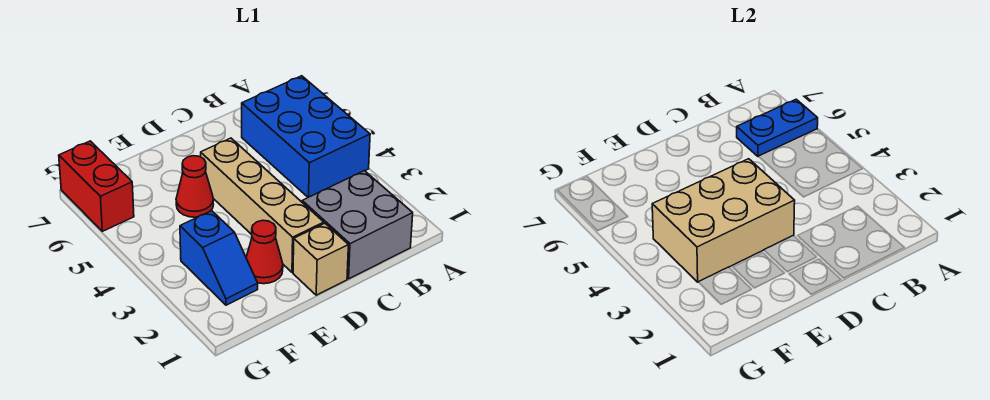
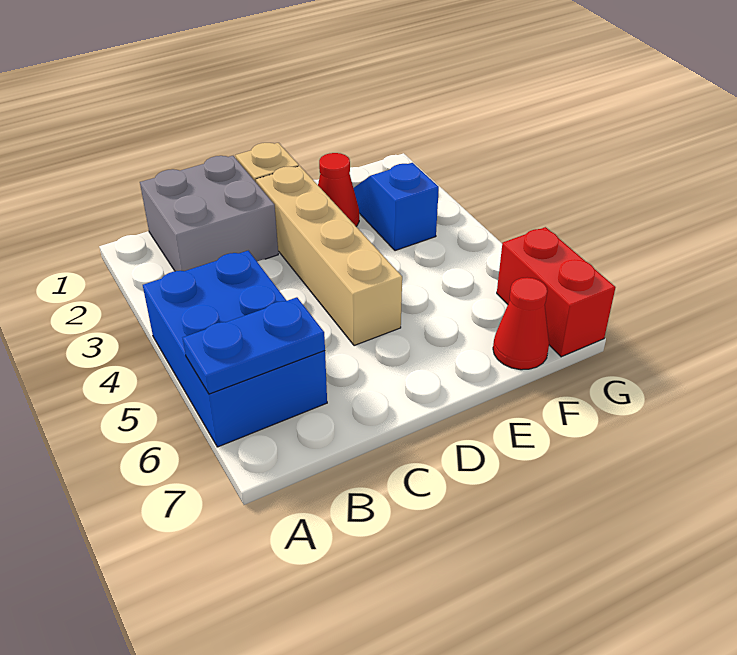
tan 2x3 brick [652,159,795,282] -> none
red 1x1 cone [176,156,214,217] -> red 1x1 cone moved to [493,278,549,370]

